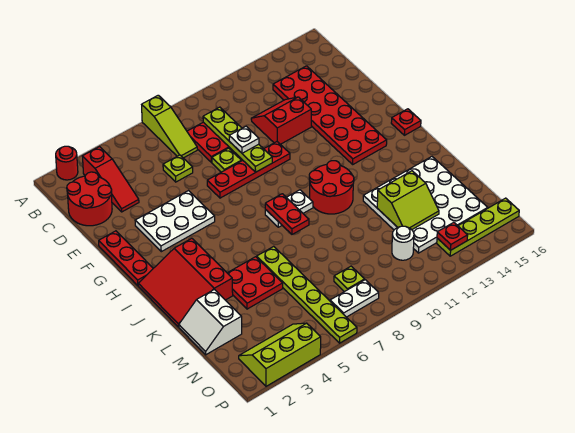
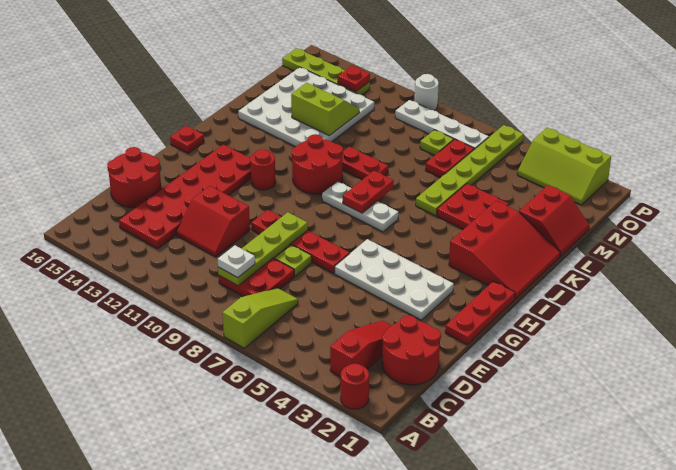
lime 1x1 plate [163,155,193,182] -> none
none -> red 2x2 round brick [107,147,161,207]
white 1x1 plate [229,126,259,153] -> white 1x1 plate moved to [218,245,255,278]
white 2x3 plate [135,191,215,252] -> white 2x4 plate [335,239,454,320]
none -> red 1x1 round brick [250,149,276,190]
white 1x2 plate [265,190,313,227] -> white 1x3 plate [322,181,398,232]
none -> red 1x2 plate [342,147,388,180]
white 2x2 slope [179,289,242,355] -> red 2x2 slope [519,185,589,256]
none -> red 1x2 plate [426,139,474,178]
white 1x1 round brick [392,226,414,260] -> white 1x1 round brick moved to [415,74,439,111]
white 1x2 plate [330,280,379,317] -> white 1x4 plate [395,100,489,149]

